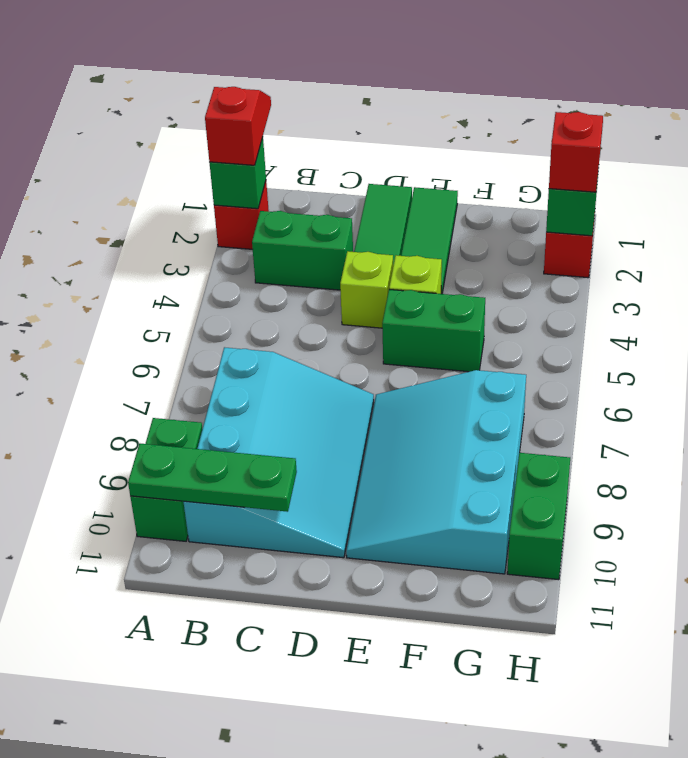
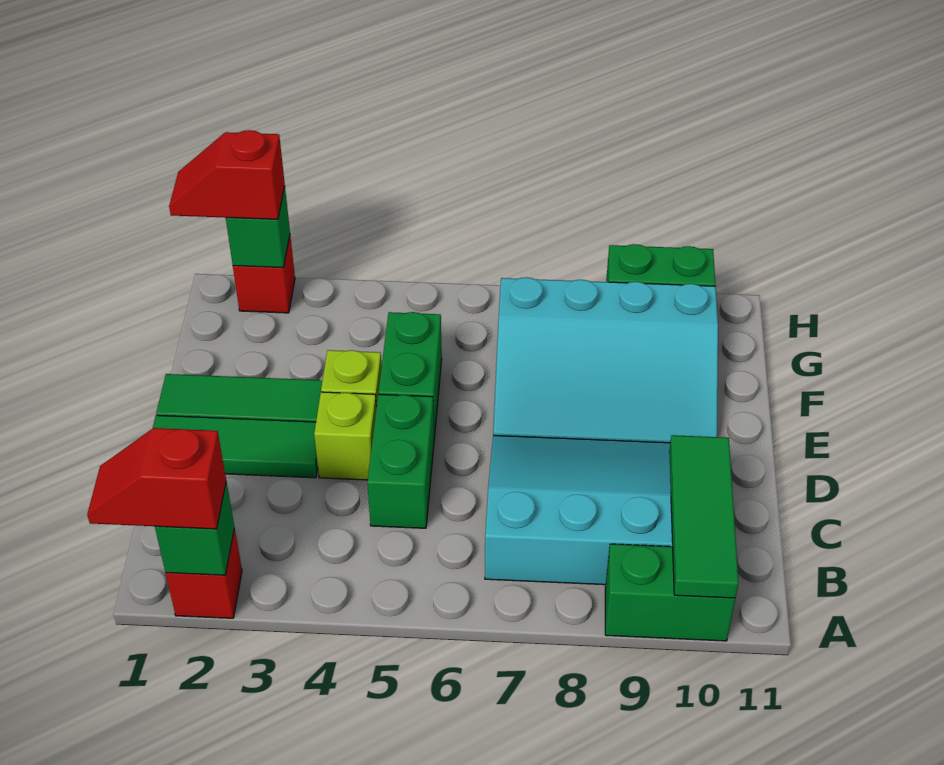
green 1x3 plate [128,444,297,512] -> green 1x3 tile [669,435,739,598]
green 1x2 brick [252,211,353,290] -> green 1x2 brick moved to [367,394,434,528]

